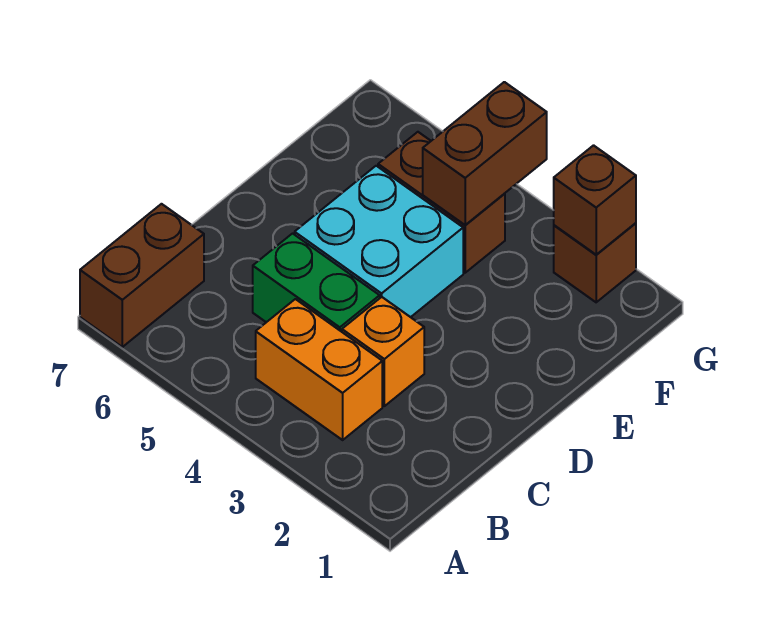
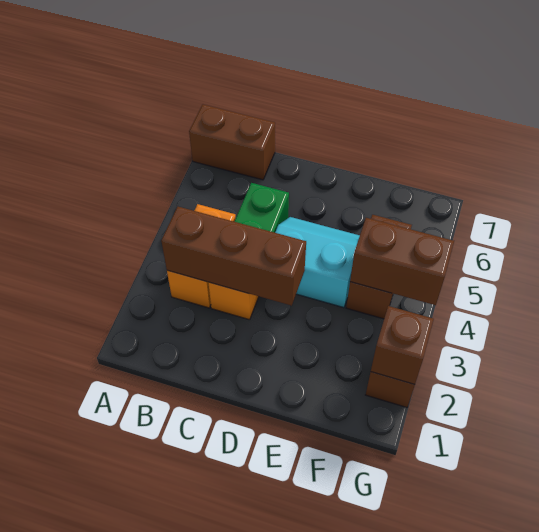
none -> brown 1x3 brick [161,207,306,306]
cyan 2x2 brick [295,166,463,317] -> cyan 2x2 slope [275,217,360,308]

